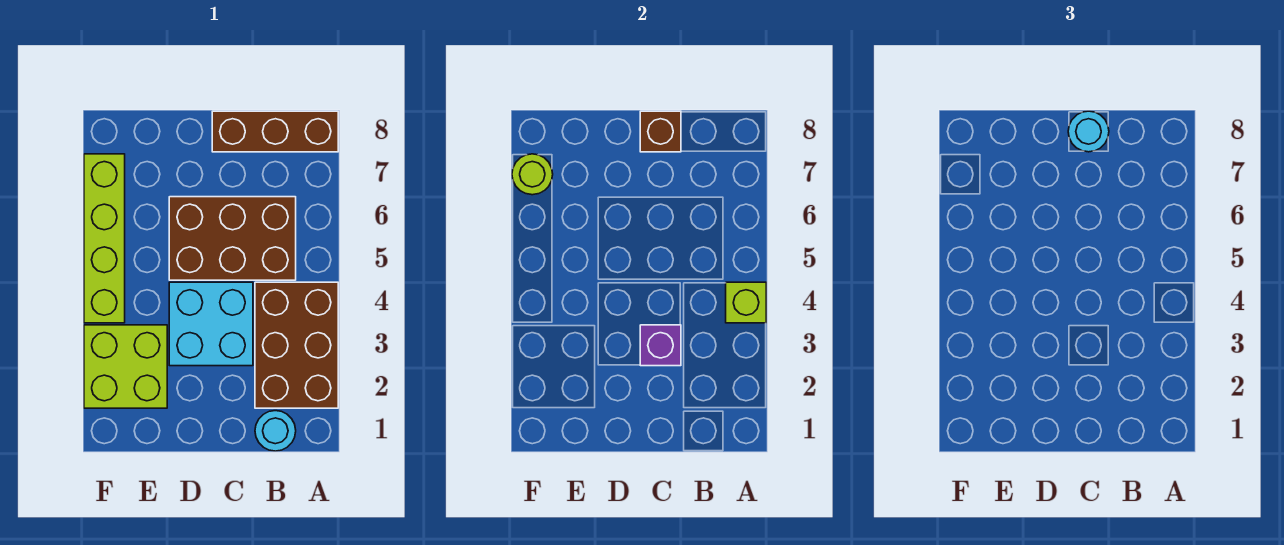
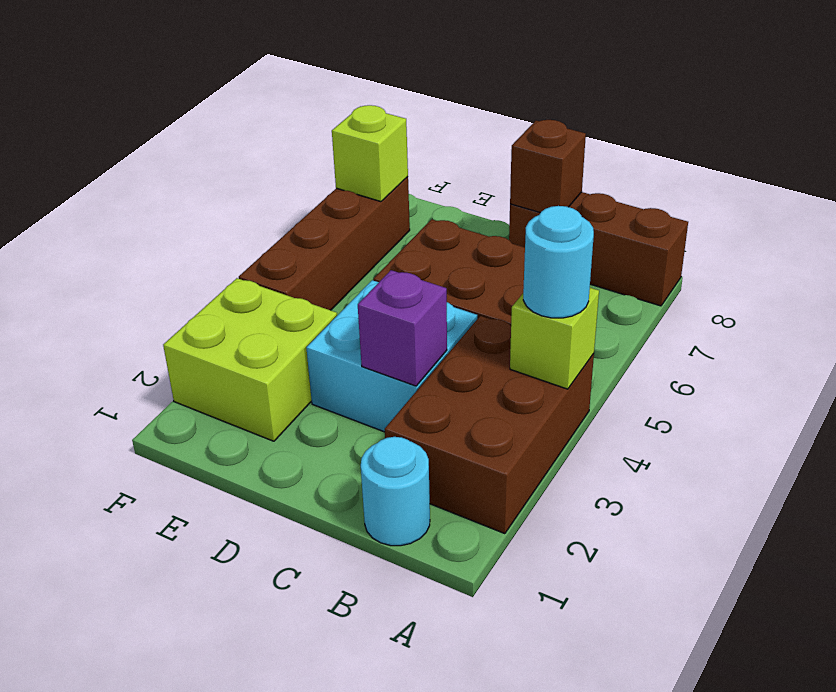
cyan 1x1 round brick [1068,111,1109,152] -> cyan 1x1 round brick moved to [523,206,594,318]
lime 1x4 brick [84,154,125,323] -> brown 1x4 brick [239,177,410,310]
lime 1x1 round brick [512,154,553,195] -> lime 1x1 brick [332,105,408,202]

